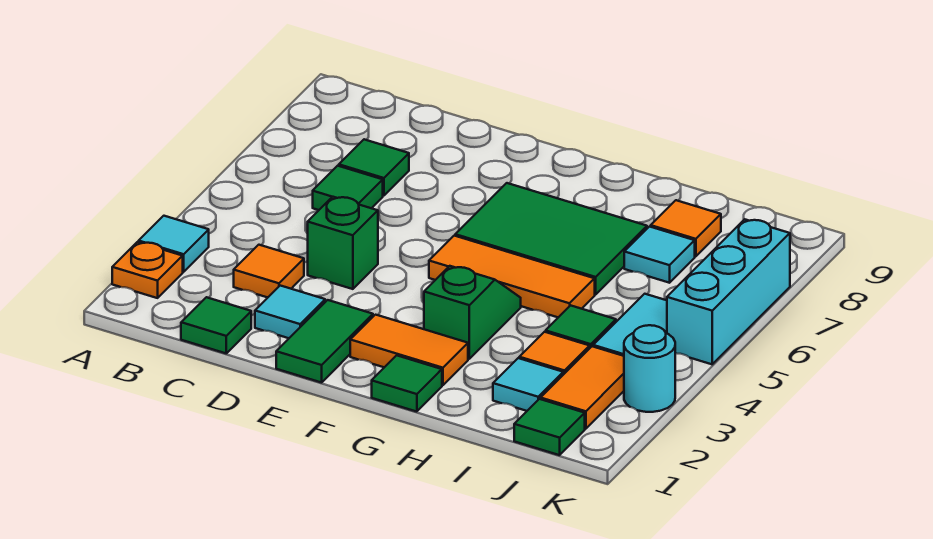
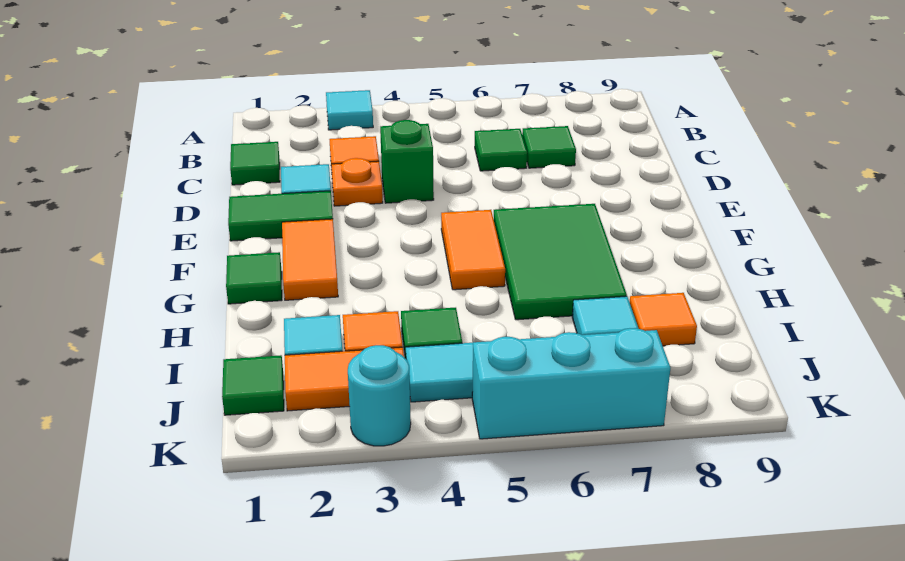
orange 1x1 plate [112,242,183,298] -> orange 1x1 plate moved to [331,158,383,206]
orange 1x3 tile [429,236,595,317] -> orange 1x2 tile [441,210,505,290]
green 1x2 slope [424,266,521,359] -> none

